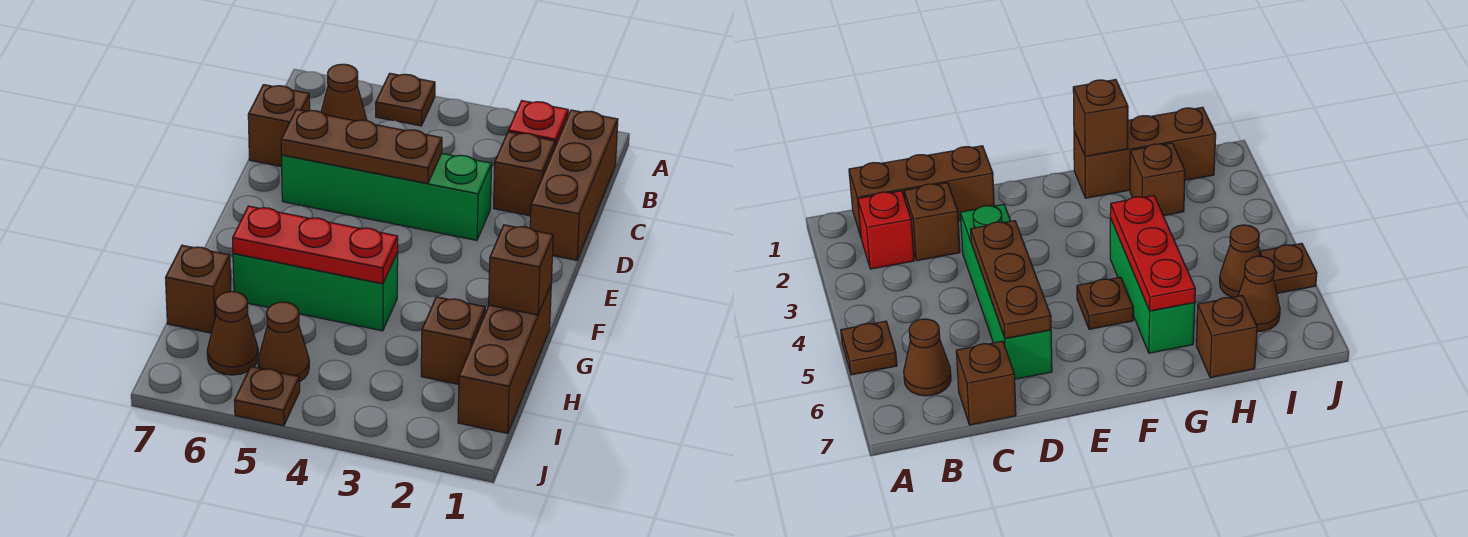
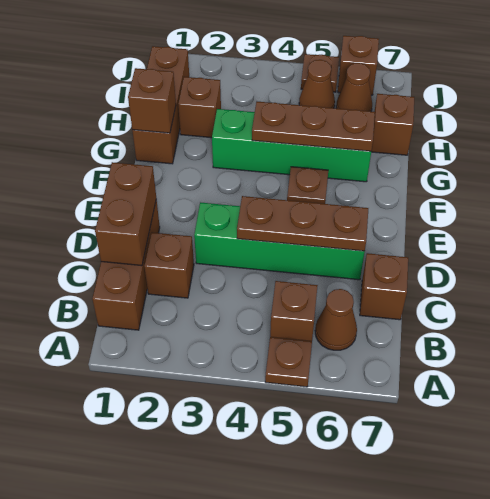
red 1x1 brick [508,101,568,146] -> none
none -> brown 1x1 brick [270,281,318,341]
none -> brown 1x2 brick [95,162,156,266]
green 1x3 brick [233,252,398,331] -> green 1x4 brick [212,109,371,182]
red 1x3 plate [233,206,398,284] -> brown 1x3 plate [252,102,375,151]
none -> brown 1x1 brick [338,36,379,95]

